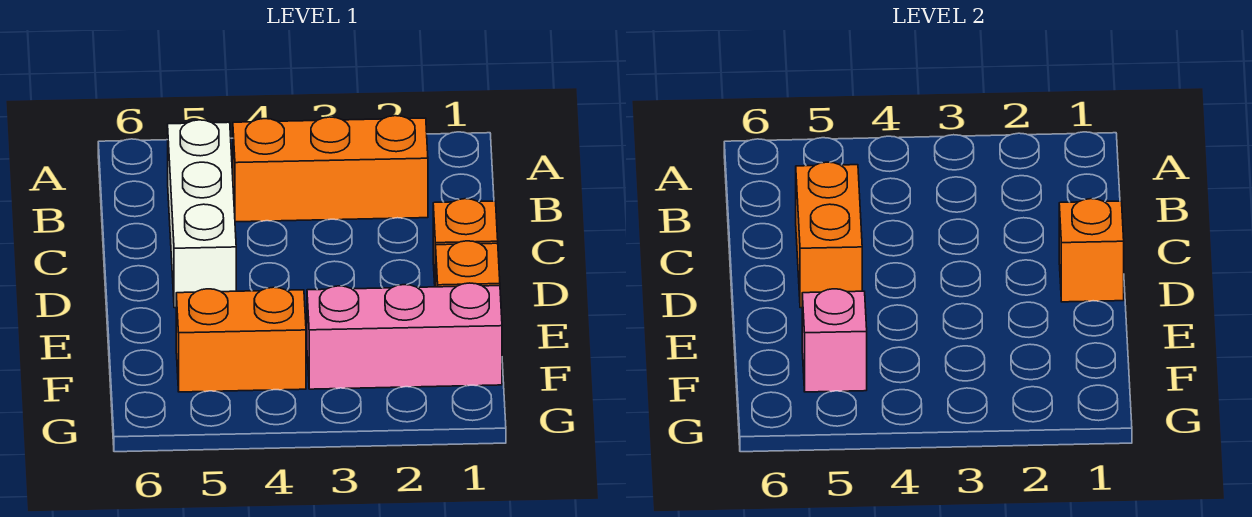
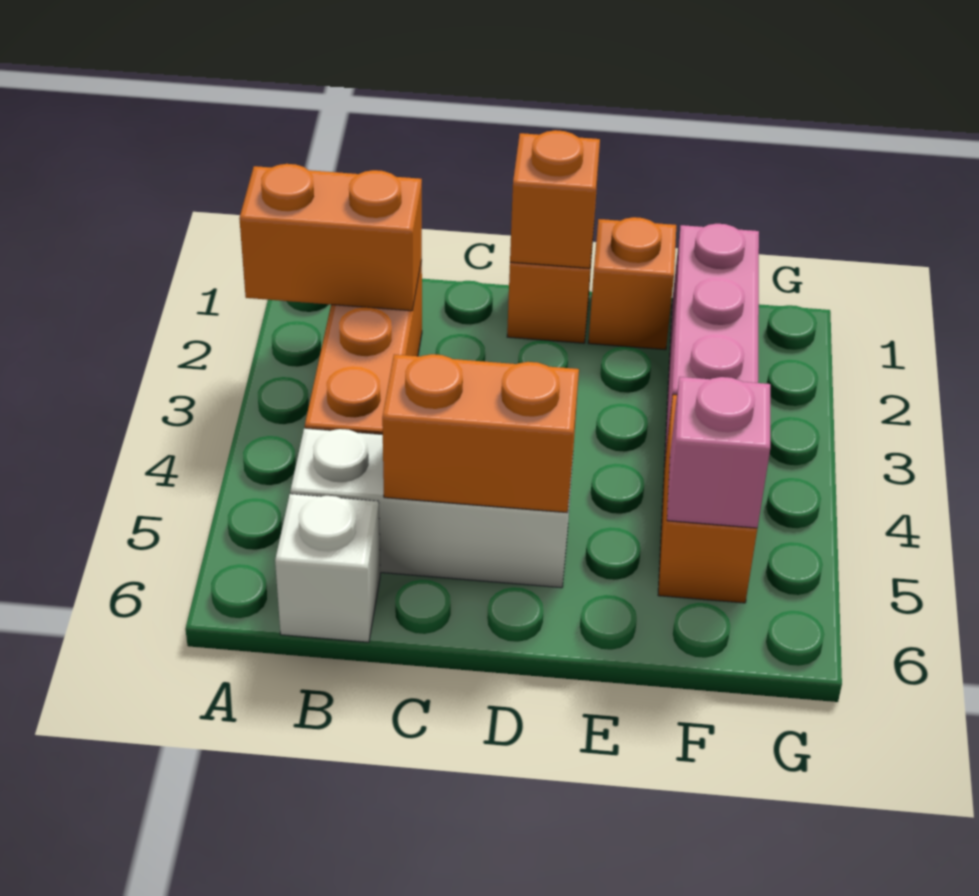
none -> orange 1x2 brick [239,164,422,311]
none -> white 1x1 brick [275,494,380,642]

